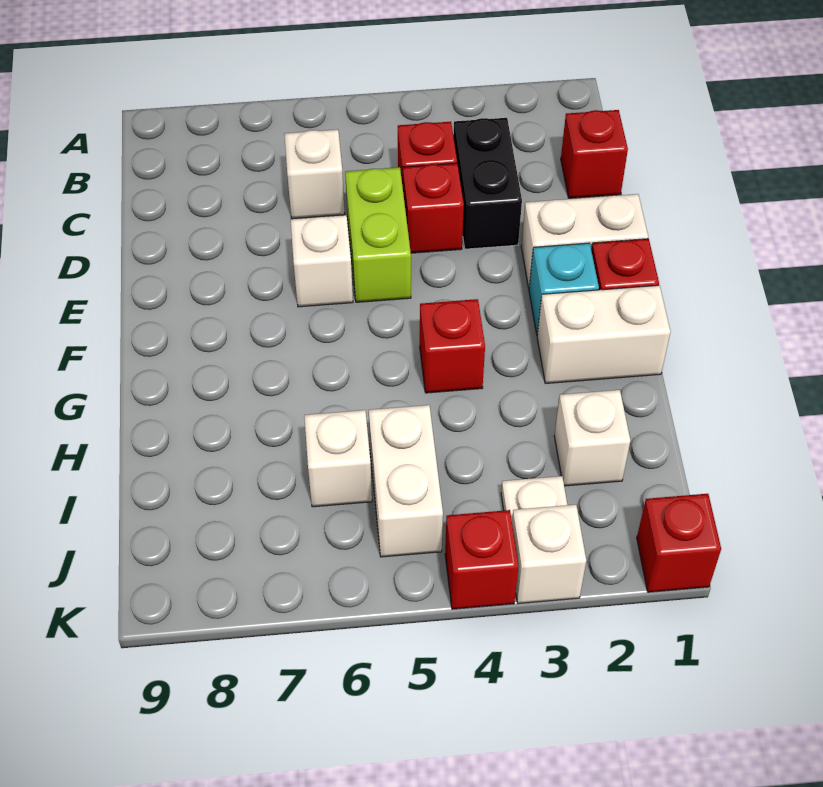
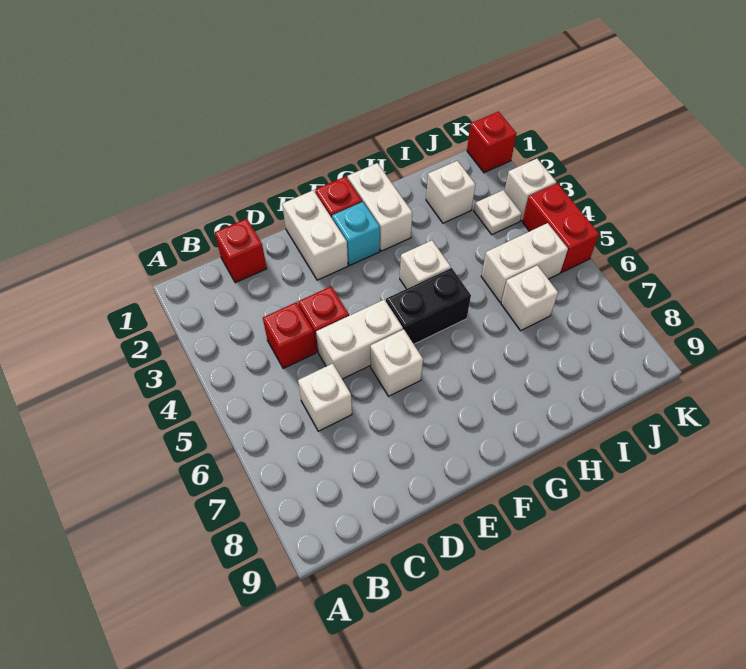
black 1x2 brick [453,118,522,249] -> black 1x2 brick moved to [386,268,471,344]
lime 1x2 brick [345,167,411,302] -> white 1x2 brick [316,300,403,379]
red 1x1 brick [420,299,485,393] -> white 1x1 brick [400,240,451,289]
red 1x1 brick [445,510,518,609] -> red 1x2 brick [522,183,599,272]

